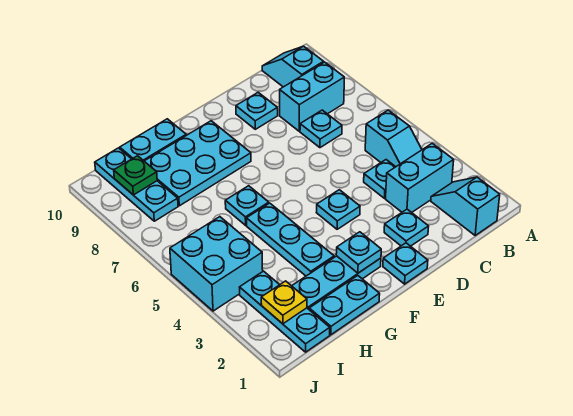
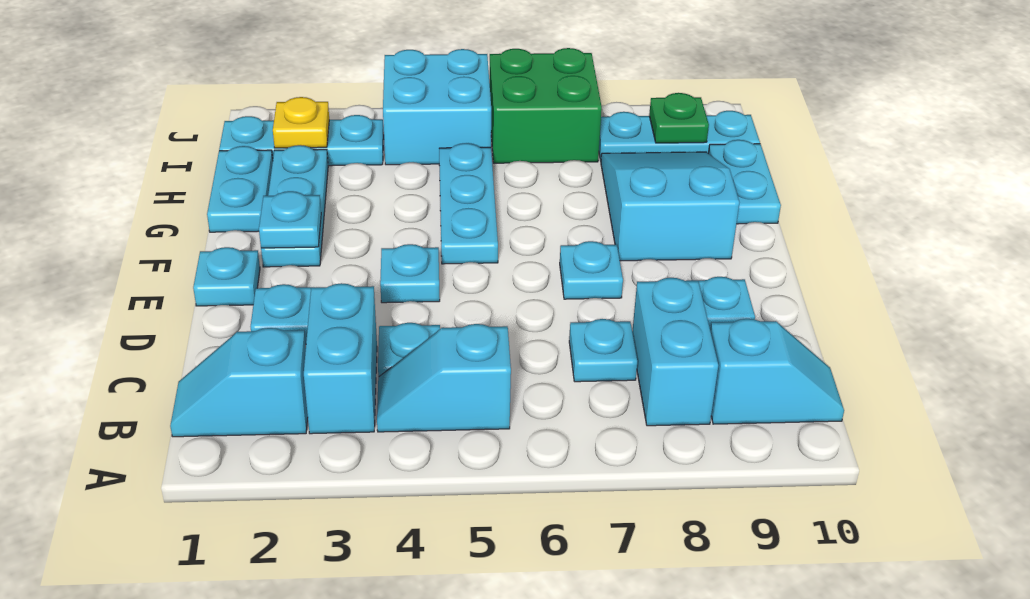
cyan 1x2 slope [431,177,500,235] -> cyan 1x2 slope turned to [170,328,308,437]
cyan 2x3 plate [145,121,251,206] -> cyan 2x3 slope [601,152,739,261]
cyan 1x3 plate [246,203,334,276] -> cyan 1x3 plate turned to [439,143,498,264]
cyan 1x1 plate [225,186,269,225] -> cyan 1x1 plate moved to [560,241,623,299]
none -> green 2x2 brick [490,48,602,163]

